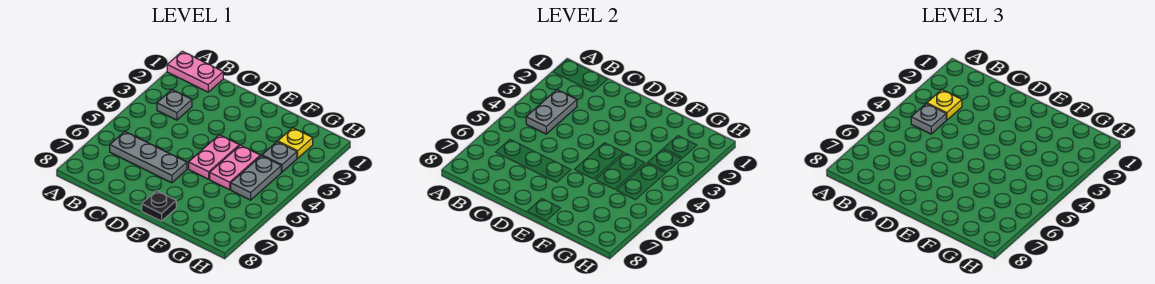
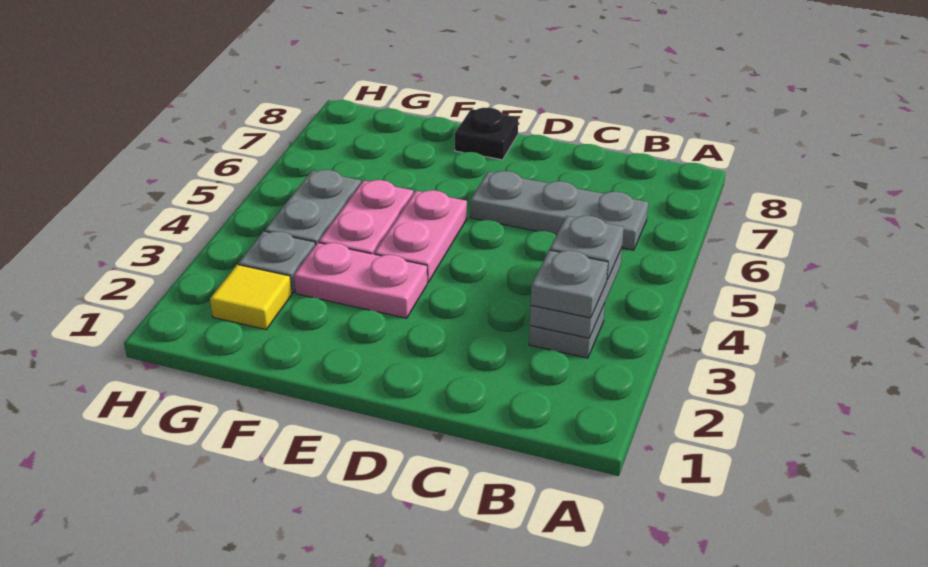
pink 1x2 plate [167,51,223,92] -> pink 1x2 plate moved to [294,243,427,318]
yellow 1x1 plate [927,90,962,120] -> grey 1x1 plate [531,250,608,318]
yellow 1x1 plate [278,128,313,158] -> yellow 1x1 tile [210,265,292,330]

